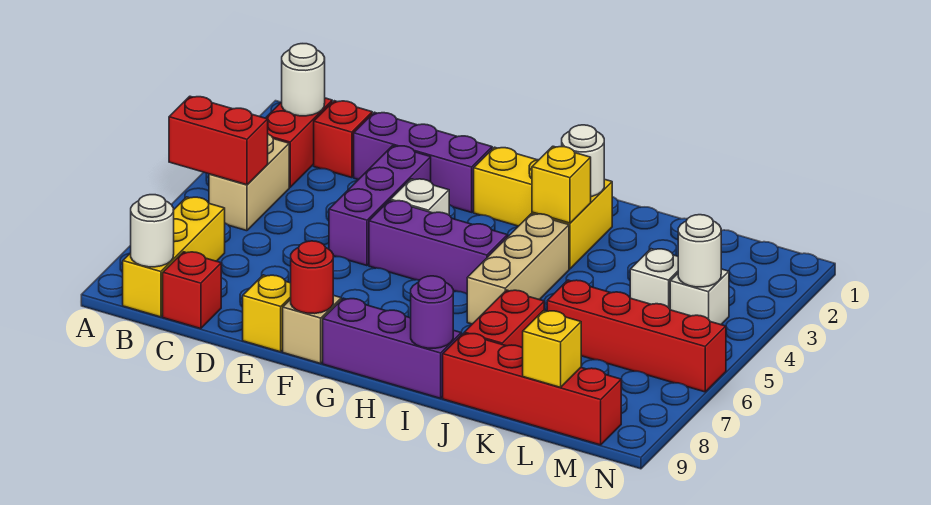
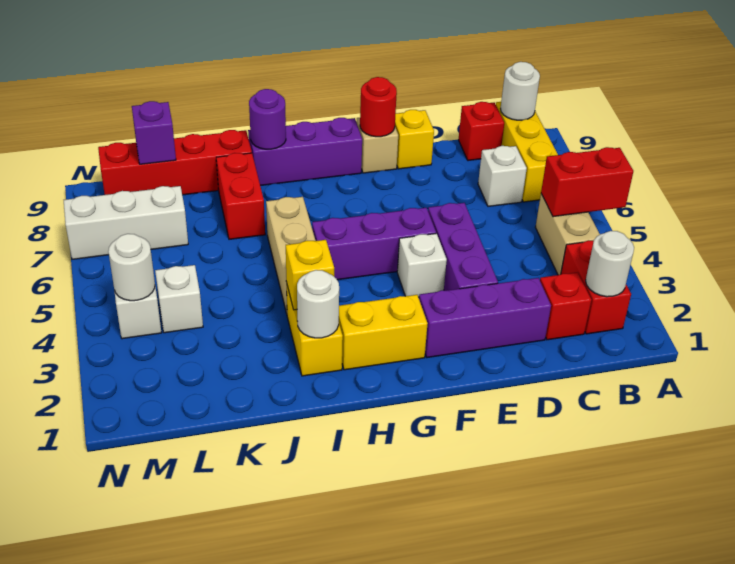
none -> white 1x1 brick [478,146,527,206]
red 1x4 brick [547,280,726,392] -> none
none -> white 1x3 brick [64,186,188,259]
yellow 1x1 brick [523,311,581,387] -> purple 1x1 brick [132,101,176,164]

